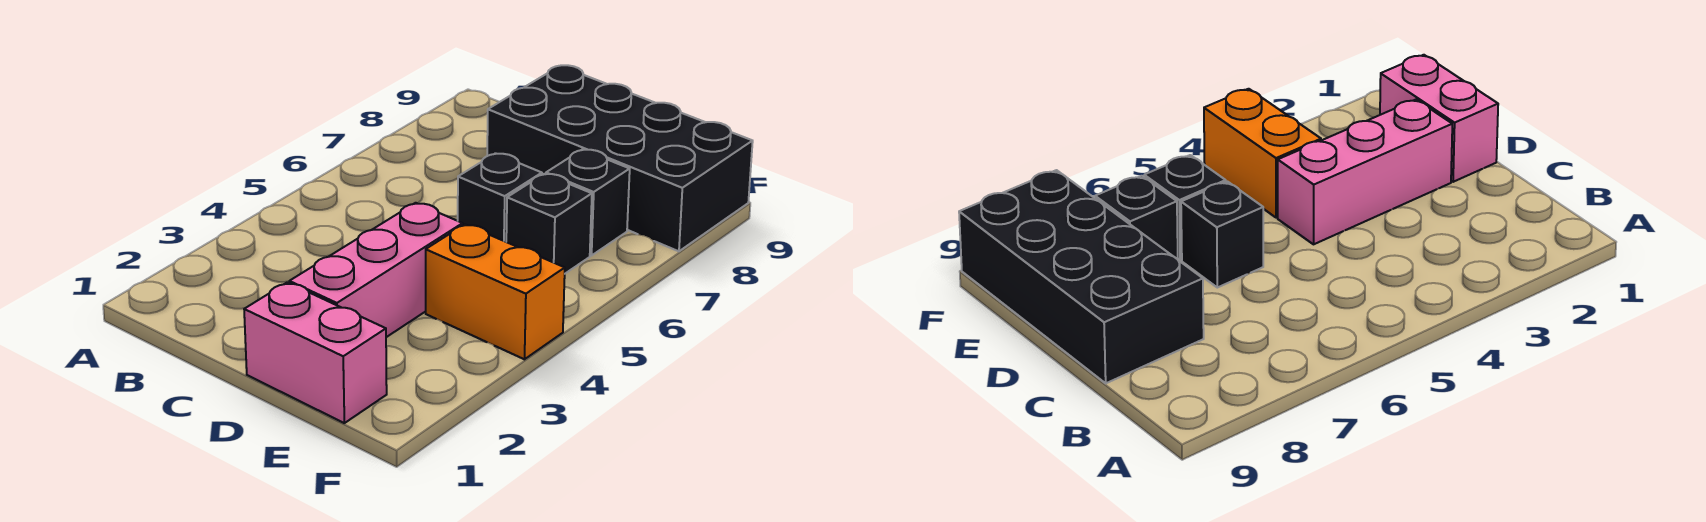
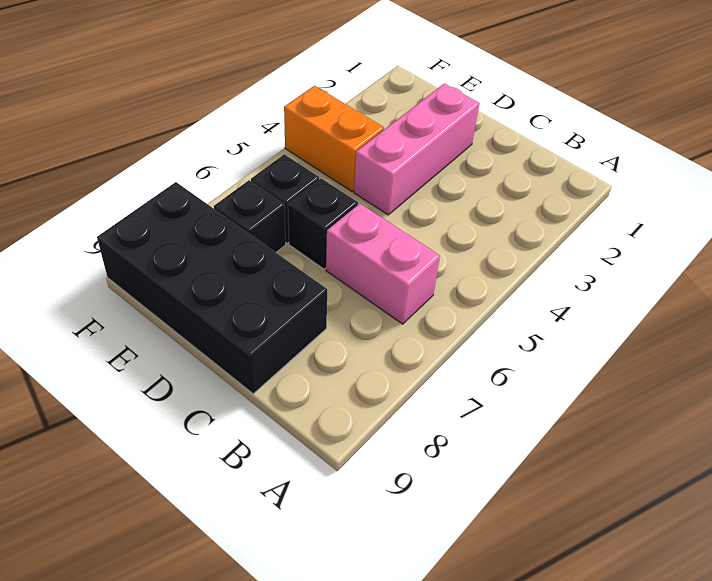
pink 1x2 brick [244,282,387,423] -> pink 1x2 brick moved to [326,204,440,324]

